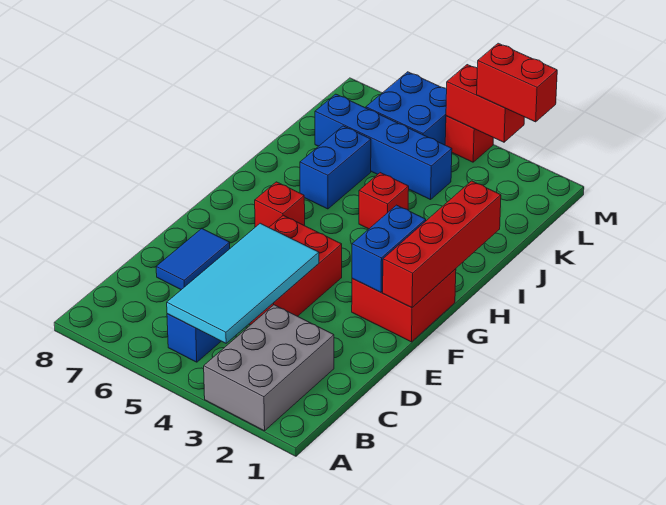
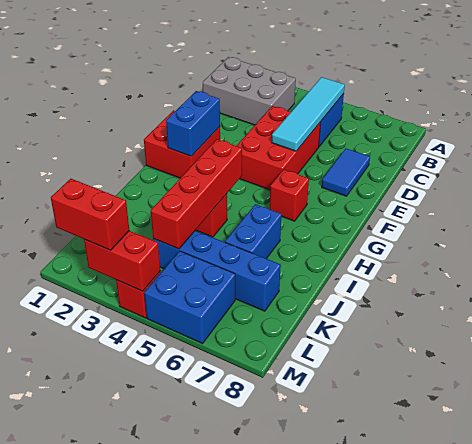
grey 2x3 brick [204,305,334,431] -> grey 2x3 brick turned to [203,57,296,125]
cyan 2x4 tile [167,223,319,343] -> cyan 1x4 tile [272,77,345,151]
red 1x4 brick [383,181,501,308] -> red 1x4 brick moved to [151,139,242,249]

